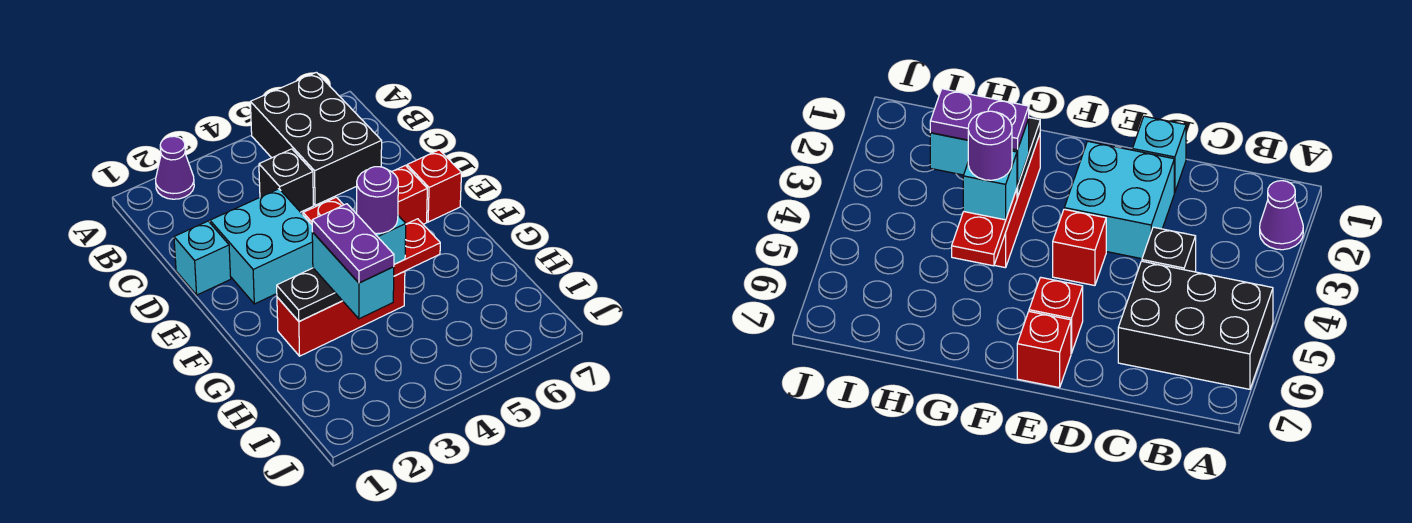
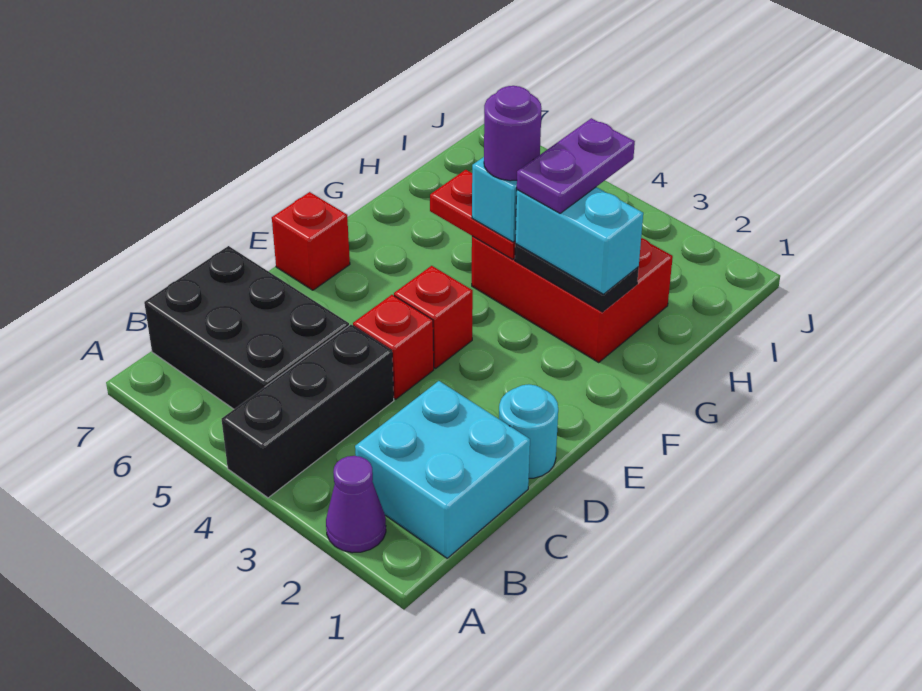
black 2x3 brick [250,72,382,205] -> black 2x3 brick turned to [144,246,349,409]
black 1x1 brick [259,149,313,212] -> black 1x3 brick [222,325,394,498]
cyan 1x1 brick [174,221,231,295] -> cyan 1x1 round brick [499,384,558,478]
cyan 2x2 brick [210,189,313,304] -> cyan 2x2 brick moved to [355,381,530,558]
red 1x1 brick [392,165,427,224] -> red 1x1 brick moved to [353,295,434,399]
red 1x3 brick [277,271,405,356] -> red 2x3 brick [472,236,673,362]
cyan 1x2 brick [312,232,394,319] -> cyan 1x2 brick turned to [515,187,643,294]

